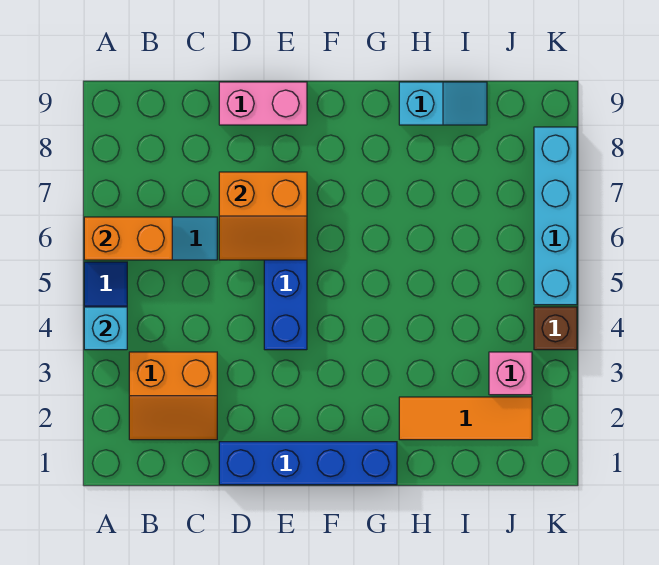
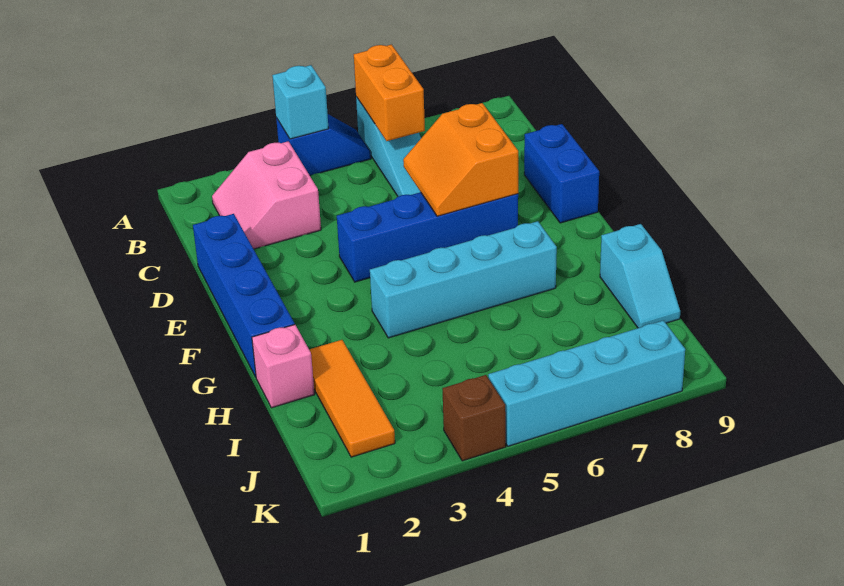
orange 2x2 slope [129,352,217,440] -> pink 2x2 slope [212,141,321,249]
pink 1x2 brick [219,82,307,125] -> blue 1x2 brick [524,124,599,223]
none -> cyan 1x4 brick [370,221,557,338]
pink 1x1 brick [489,352,532,395] -> pink 1x1 brick moved to [252,325,315,408]

